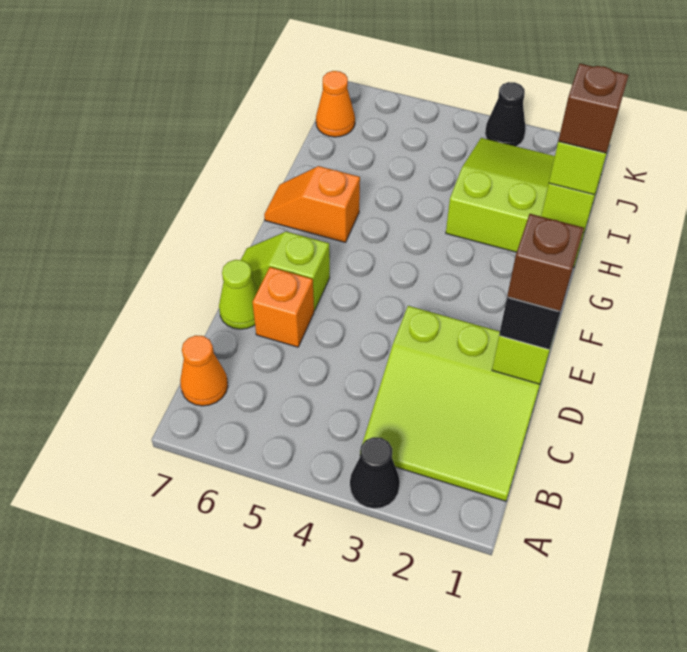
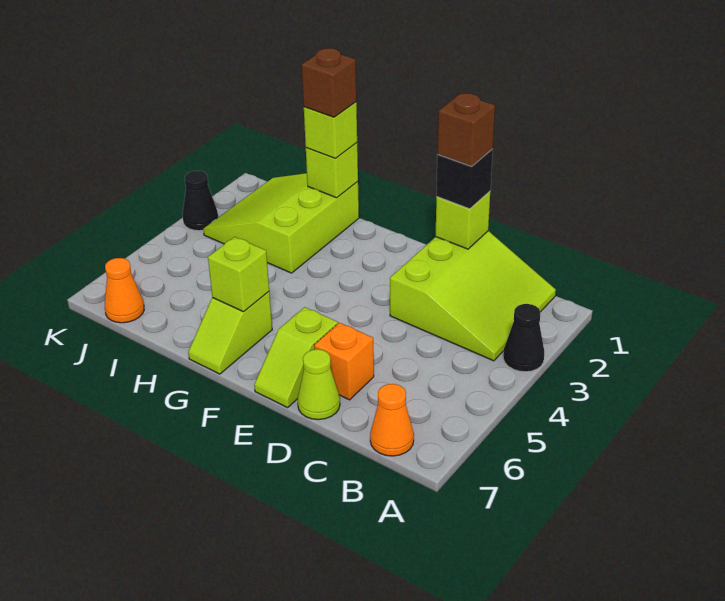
orange 1x2 slope [264,166,360,242] -> lime 1x2 slope [188,292,272,374]
none -> lime 1x1 brick [208,237,269,312]

